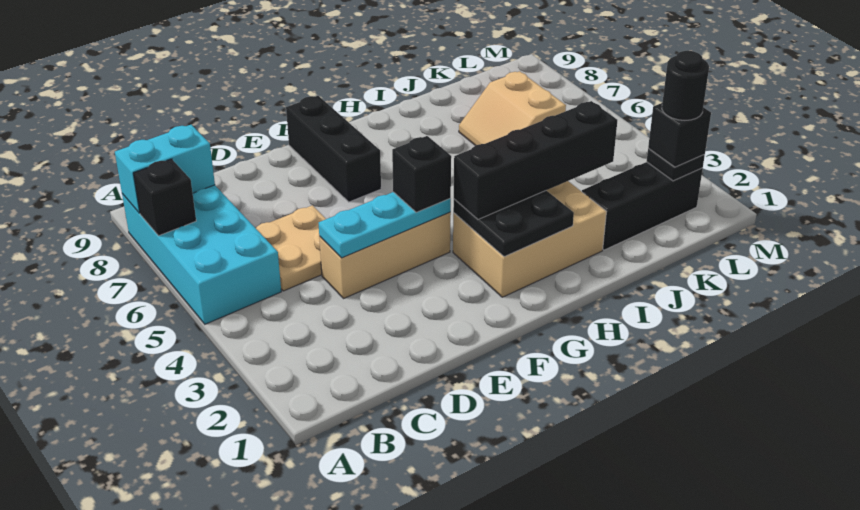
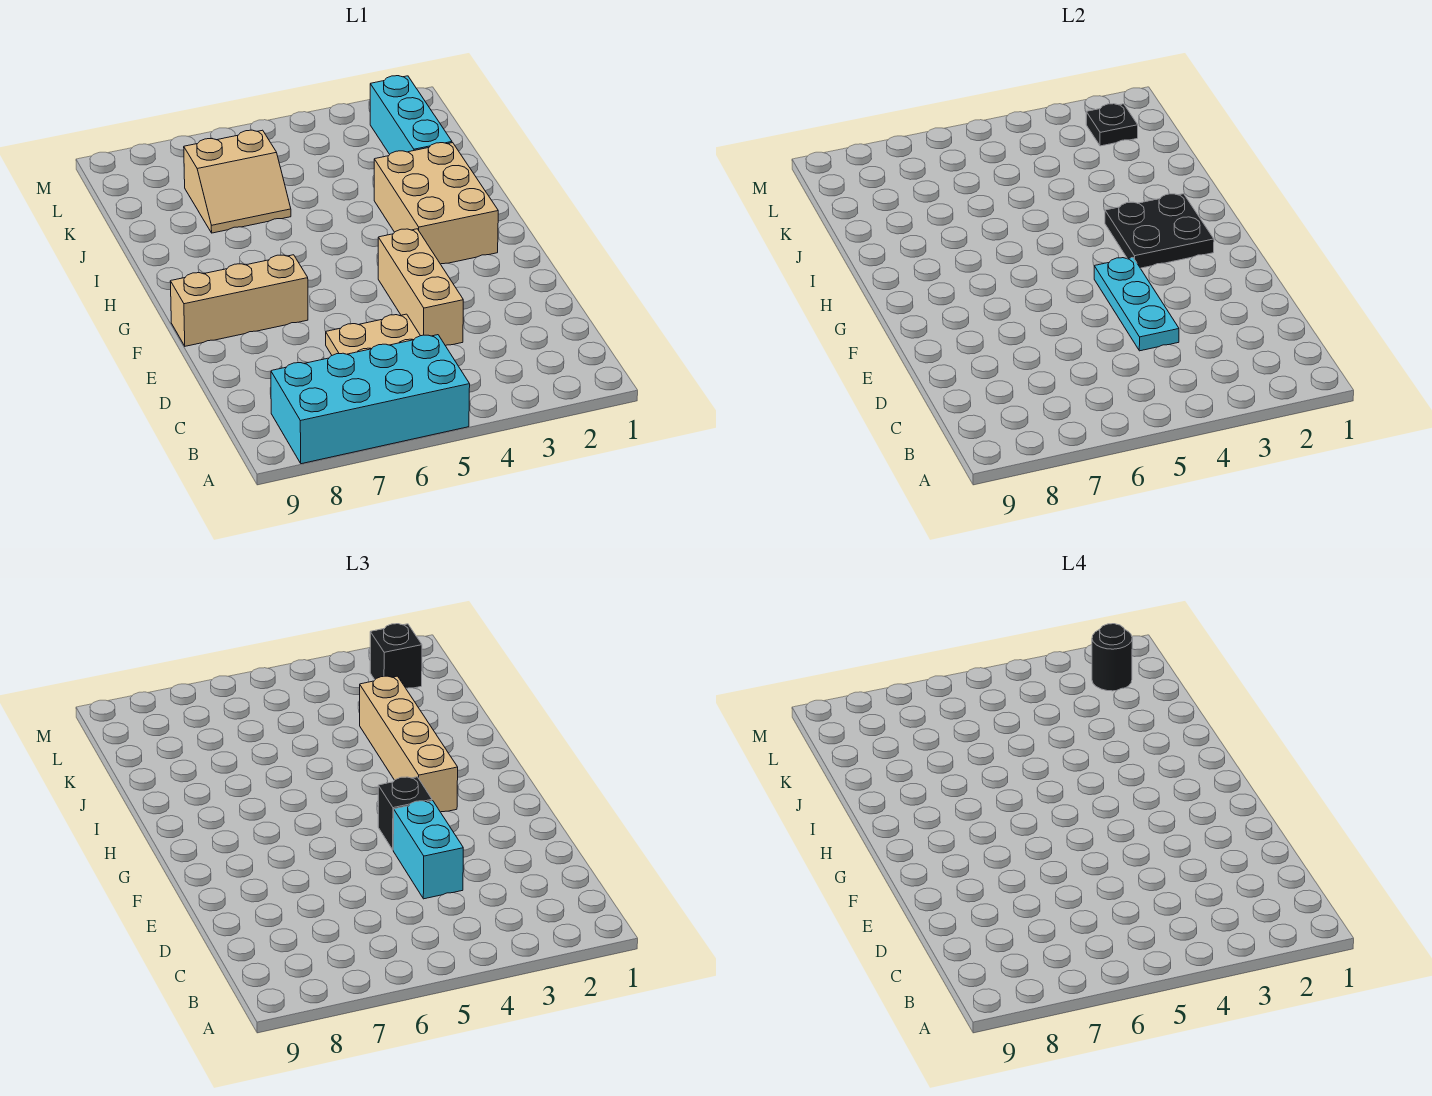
black 1x1 brick [133,159,196,236] -> none
cyan 1x2 brick [115,125,215,213] -> cyan 1x2 brick moved to [393,801,463,899]
black 1x3 brick [286,96,381,202] -> tan 1x3 brick [170,255,308,346]
black 1x4 brick [454,101,617,219] -> tan 1x4 brick [360,676,458,812]
black 1x3 brick [582,162,703,250] -> cyan 1x3 brick [370,76,452,154]

